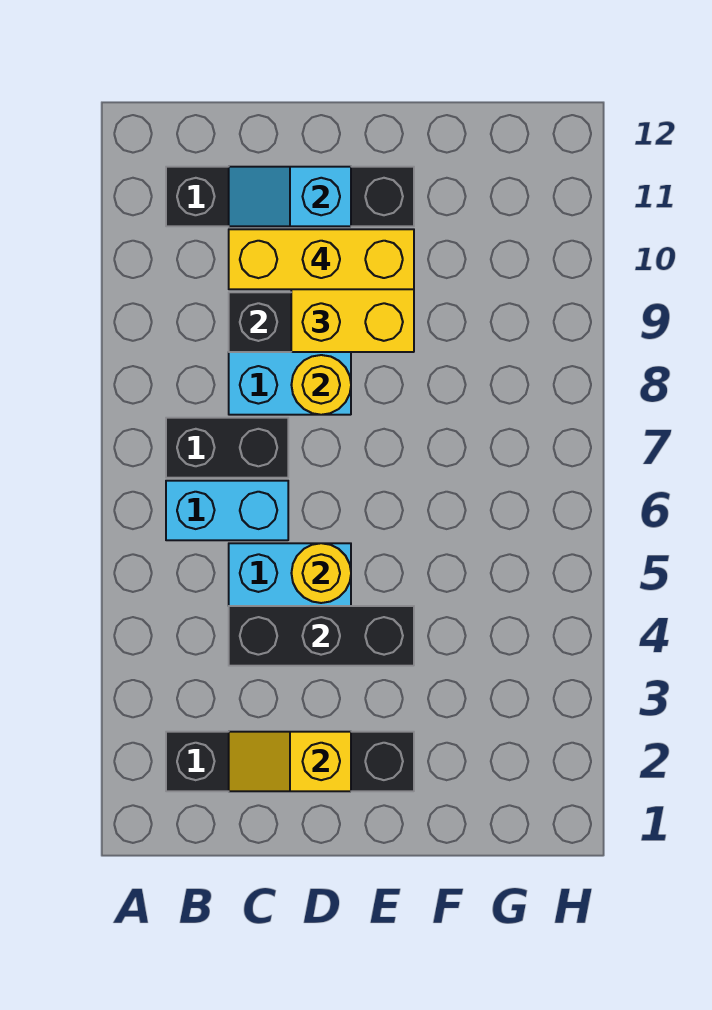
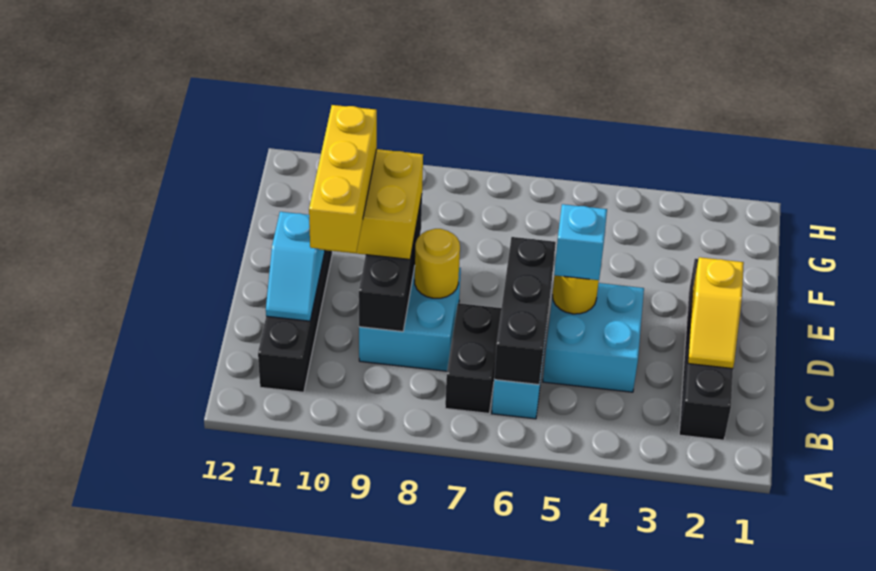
black 1x3 brick [229,606,414,666] -> black 1x3 brick moved to [494,237,556,385]
none -> cyan 1x1 brick [554,204,607,280]

